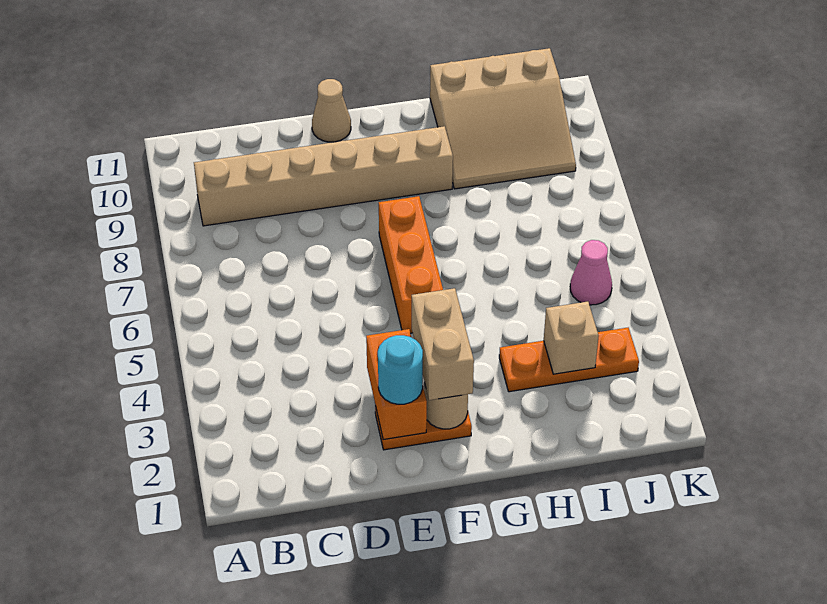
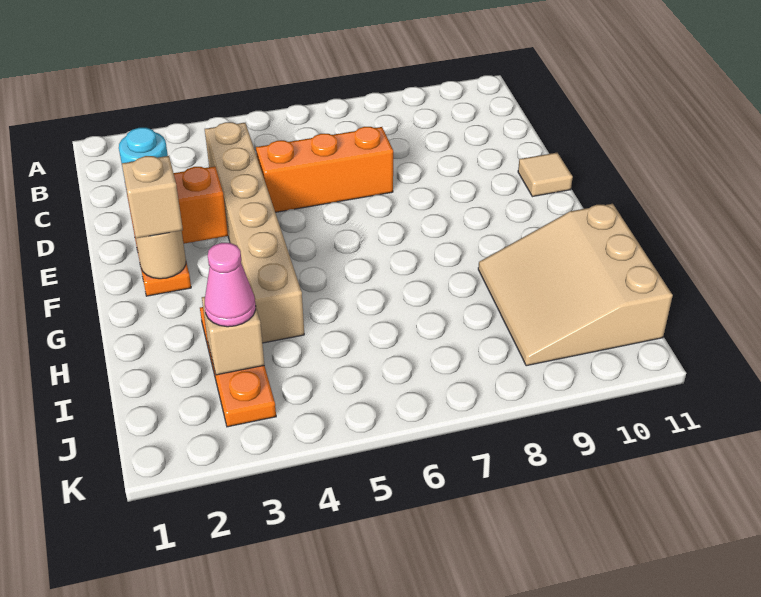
tan 1x6 brick [194,126,453,226] -> tan 1x6 brick moved to [205,122,304,343]
tan 1x1 cone [312,79,351,142] -> tan 1x1 tile [518,153,573,197]
tan 1x2 brick [412,288,474,400] -> tan 1x1 brick [122,156,183,238]
orange 1x3 brick [379,196,443,333] -> orange 1x3 brick moved to [256,127,393,212]
pink 1x1 cone [570,240,612,305] -> pink 1x1 cone moved to [205,243,256,327]

